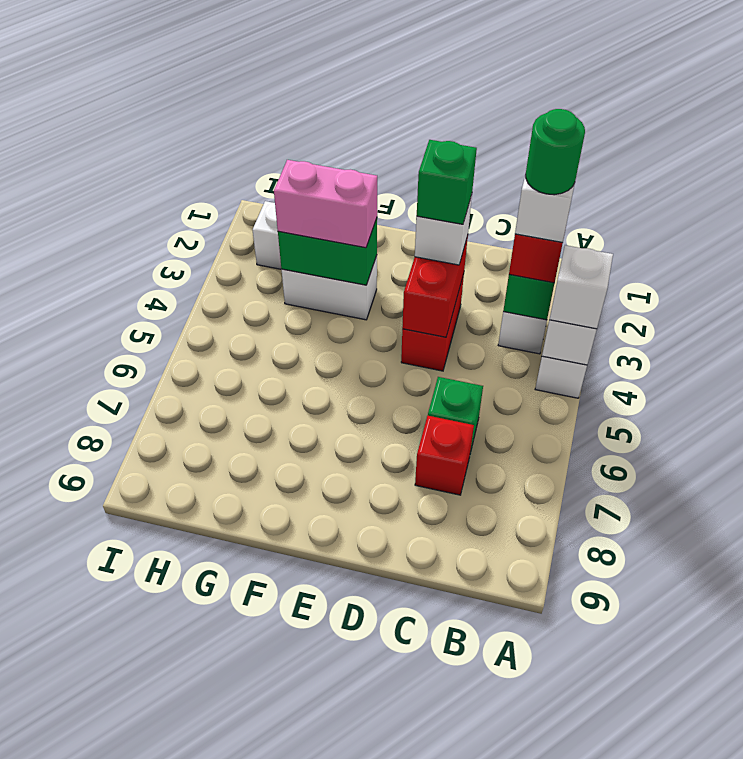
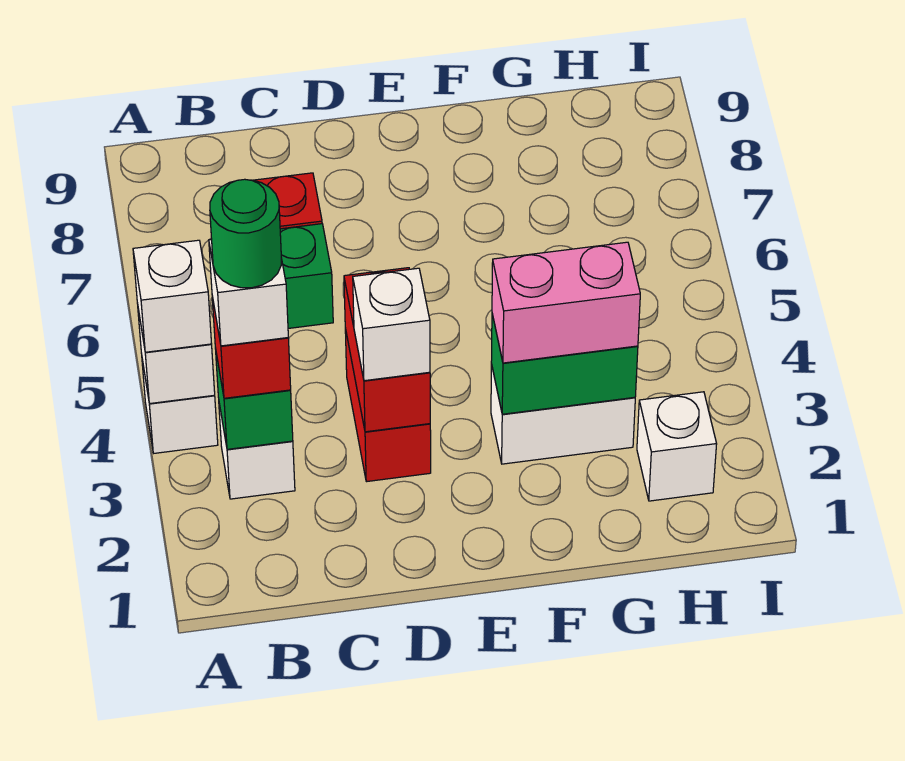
green 1x1 brick [417,140,477,224] -> none

